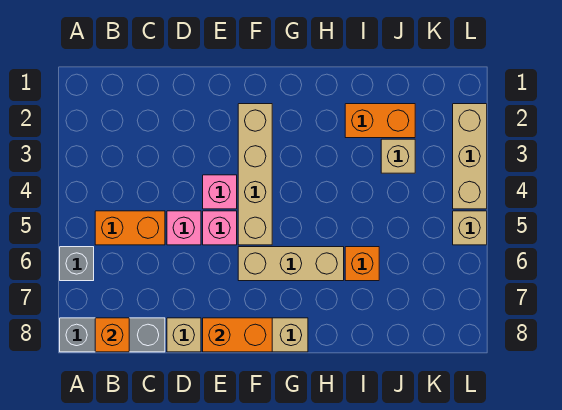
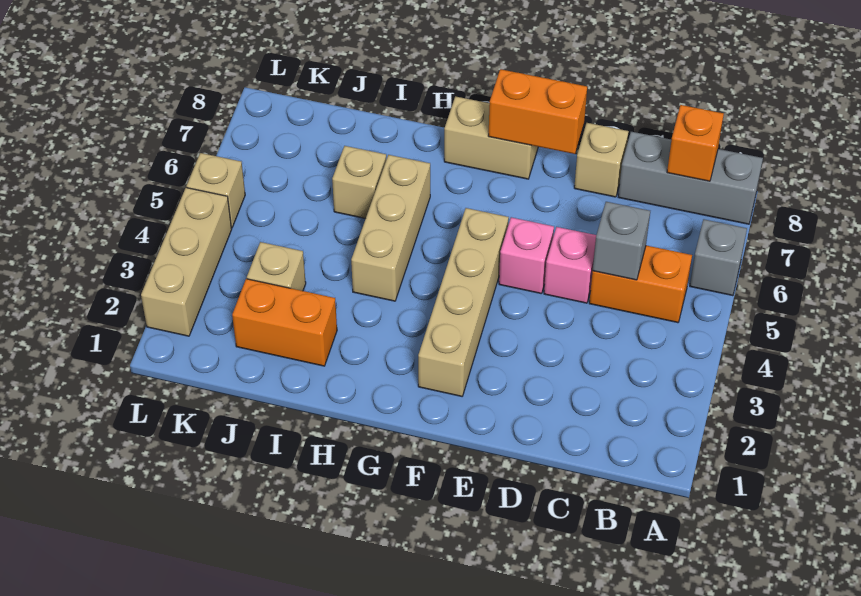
none -> grey 1x1 brick [593,202,650,280]
pink 1x1 brick [203,175,237,209] -> none
tan 1x3 brick [238,247,344,281] -> tan 1x3 brick turned to [351,155,430,301]
orange 1x1 brick [345,247,379,281] -> tan 1x1 brick [332,146,386,219]

